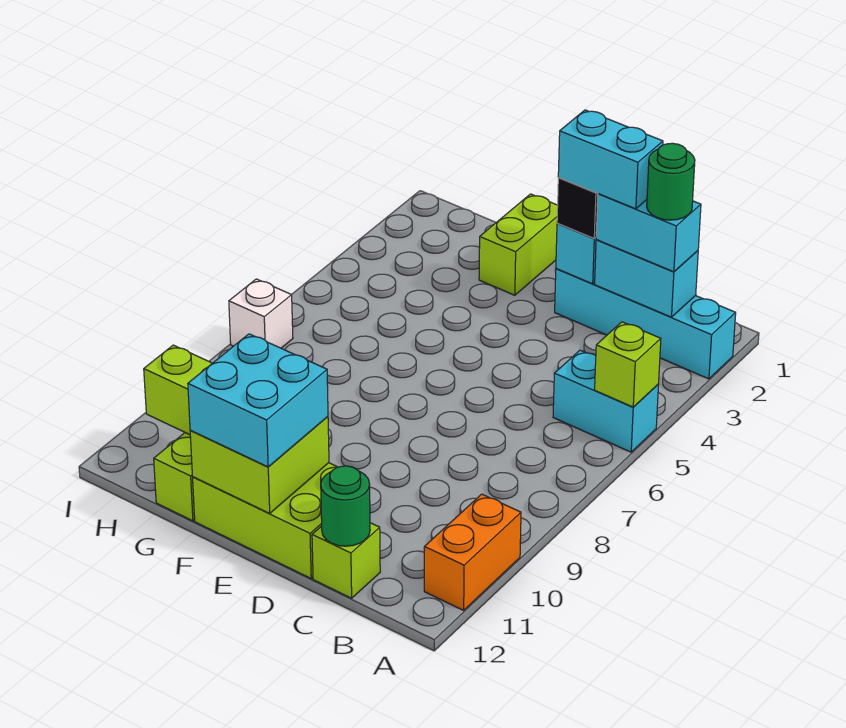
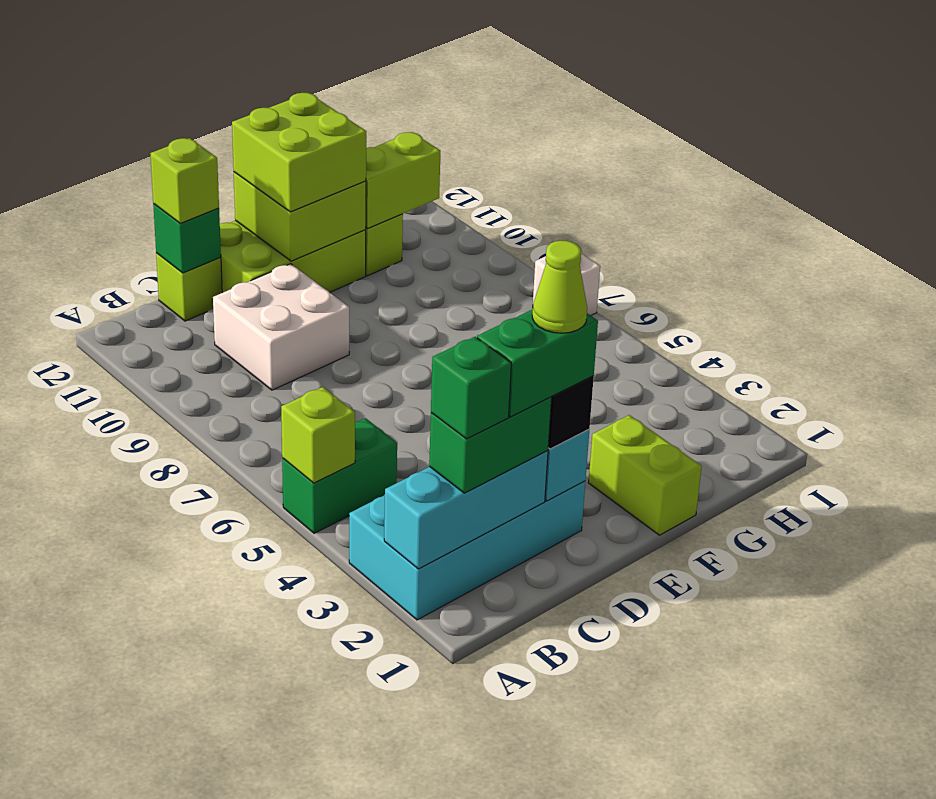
cyan 1x4 brick [555,269,736,379] -> cyan 2x4 brick [349,481,585,620]
cyan 1x2 brick [553,350,658,452] -> green 1x2 brick [282,418,397,533]
orange 1x2 brick [424,494,521,610] -> none
cyan 1x2 brick [595,240,698,317] -> cyan 1x3 brick [384,451,548,569]
cyan 1x2 brick [596,194,701,272] -> green 1x2 brick [429,397,552,493]
green 1x1 round brick [647,143,695,220] -> green 1x1 brick [431,337,511,439]
cyan 1x2 brick [558,110,663,209] -> green 1x2 brick [477,310,598,417]
none -> white 2x2 brick [213,264,349,390]
green 1x1 round brick [321,466,370,546] -> green 1x1 brick [153,204,221,273]
none -> lime 1x1 brick [150,138,219,223]
none -> lime 1x1 cone [532,241,587,333]
cyan 2x2 brick [188,334,328,467] -> lime 2x2 brick [232,93,366,212]

